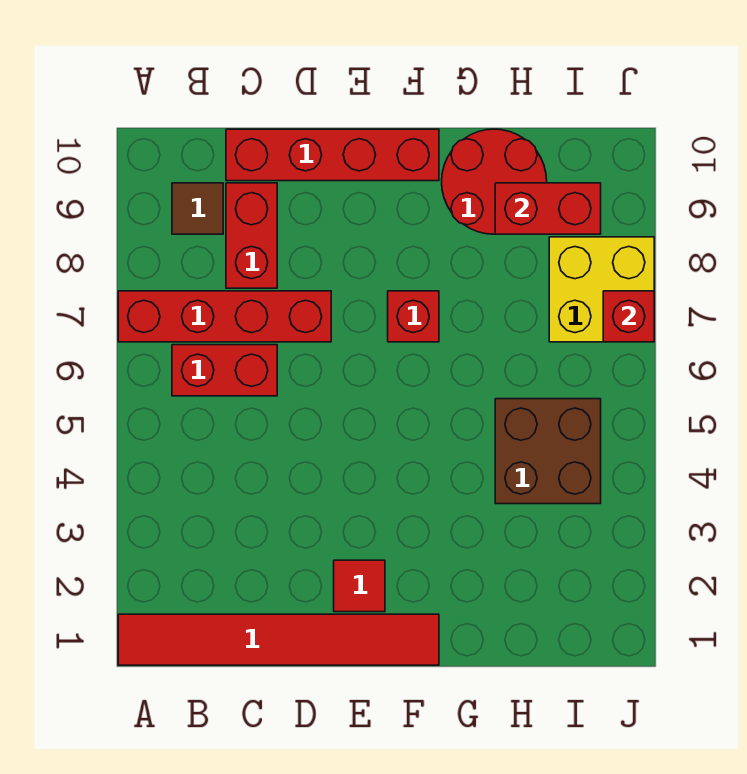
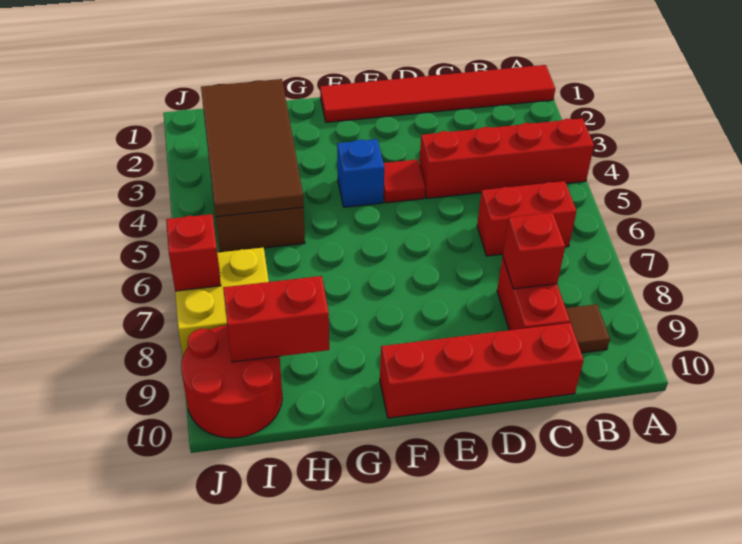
red 1x4 brick [118,291,331,342] -> red 1x4 brick moved to [419,118,594,198]
red 1x1 tile [334,560,385,612] -> red 1x1 tile moved to [383,160,425,203]
none -> blue 1x1 brick [337,139,384,207]
red 1x1 brick [388,291,439,342] -> red 1x1 brick moved to [503,213,565,289]
red 2x2 round brick [442,129,547,234] -> red 2x2 round brick moved to [181,325,282,438]
none -> brown 2x4 tile [201,79,304,217]

